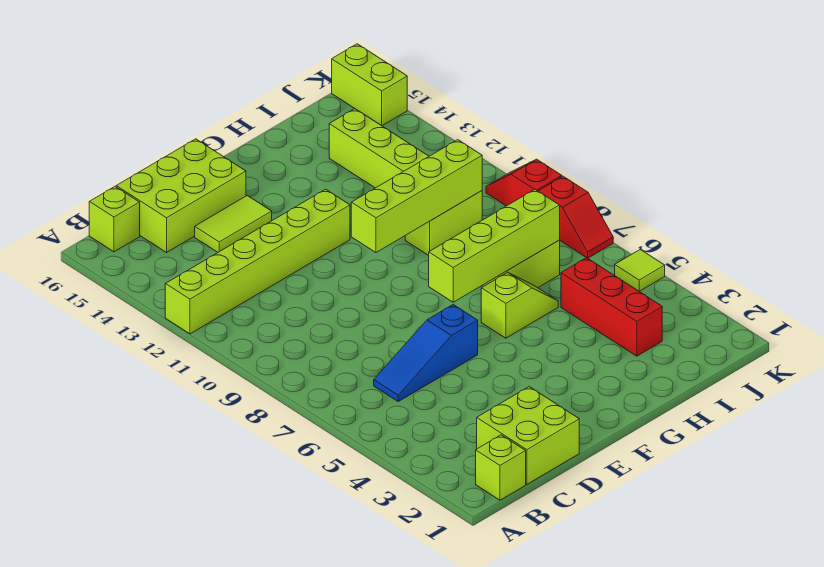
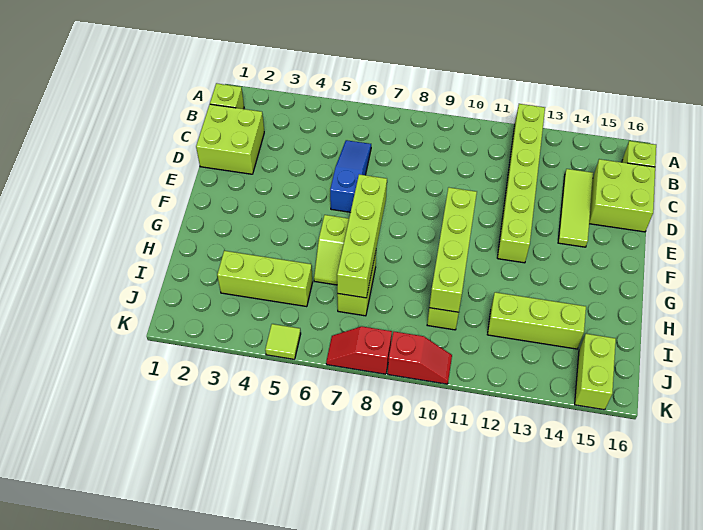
lime 2x3 brick [116,139,246,252] -> lime 2x2 brick [589,159,655,232]
lime 1x2 tile [195,196,272,252] -> lime 1x3 tile [558,169,593,247]
red 1x3 brick [561,258,662,356] -> lime 1x3 brick [217,251,313,307]
lime 1x2 brick [332,44,407,126] -> lime 1x2 brick turned to [575,334,616,410]

